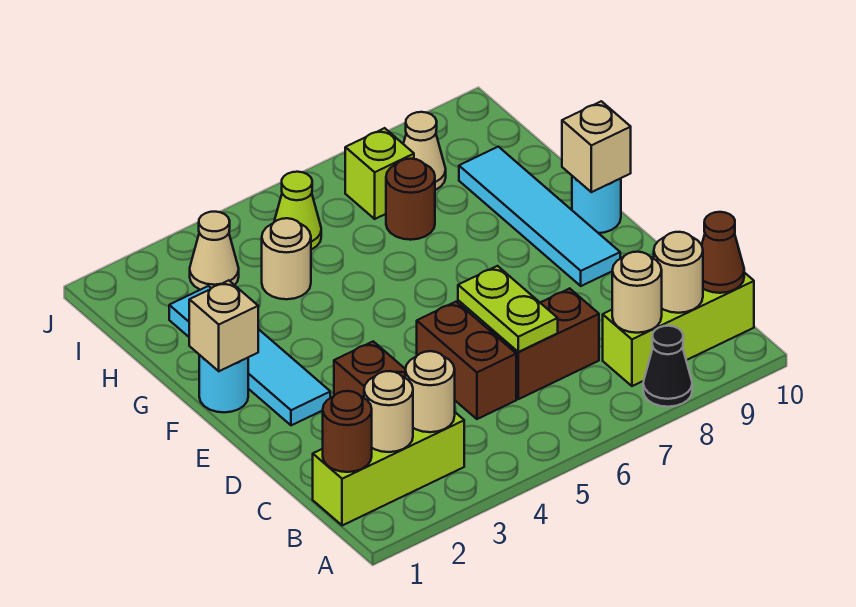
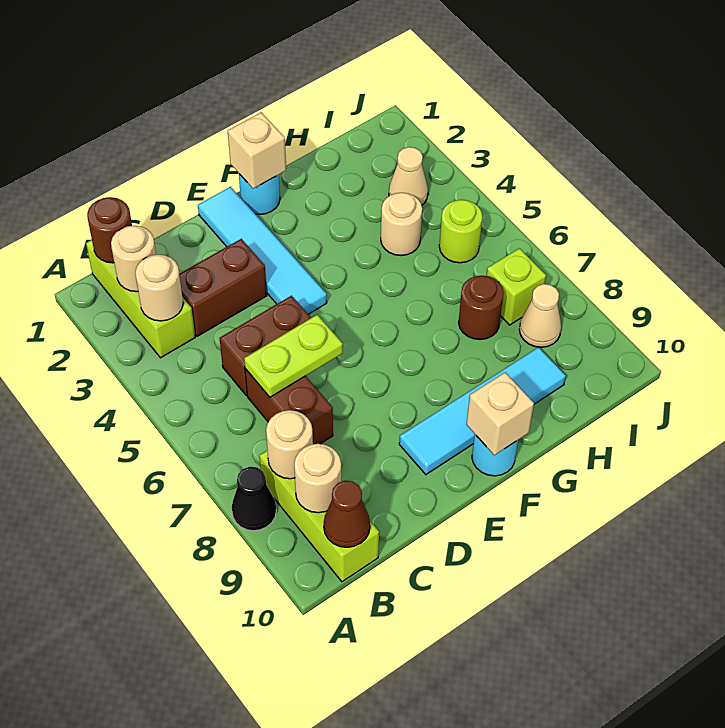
cyan 1x4 tile [169,286,330,425] -> cyan 1x4 tile turned to [198,187,327,314]
lime 1x1 cone [274,172,321,250] -> lime 1x1 round brick [439,200,482,263]

